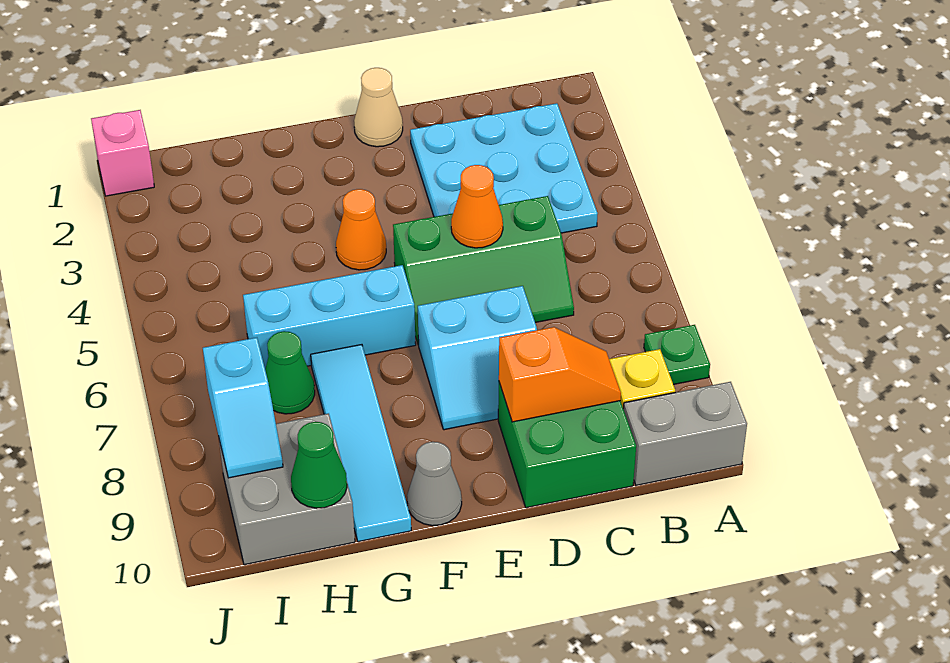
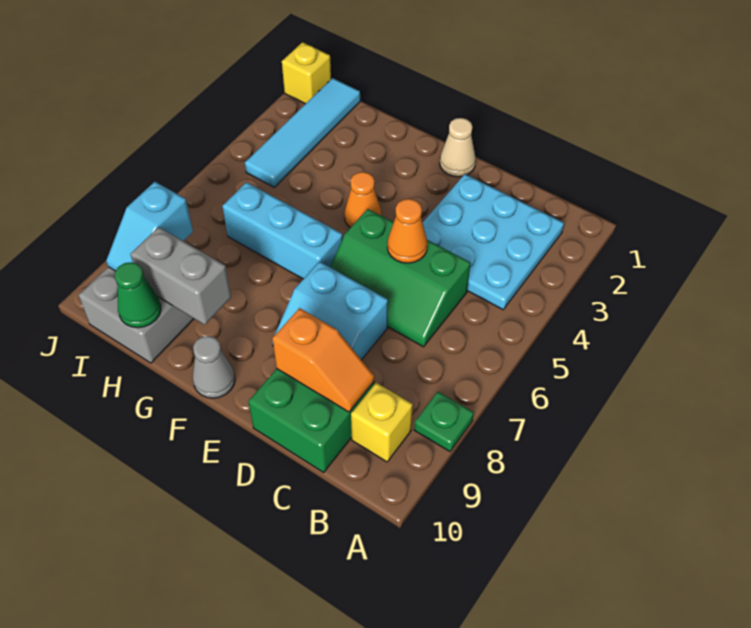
grey 1x2 brick [623,382,747,485] -> grey 1x2 brick moved to [130,227,231,325]
cyan 1x4 tile [311,345,411,542] -> cyan 1x4 tile moved to [245,78,360,187]
green 1x1 cone [265,331,315,414] -> none
pink 1x1 brick [91,110,154,196] -> yellow 1x1 brick [282,42,331,104]

